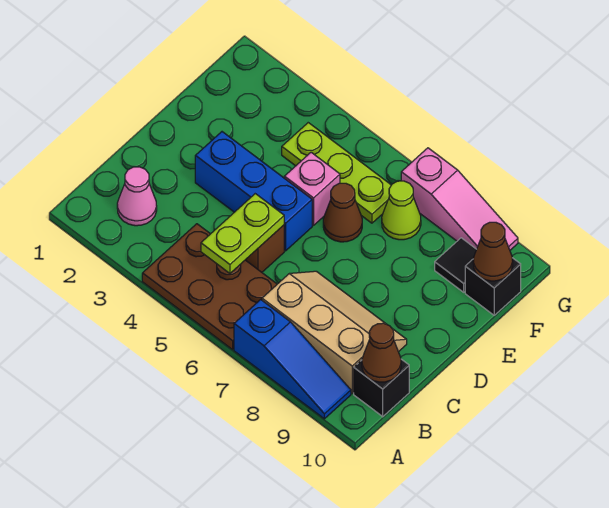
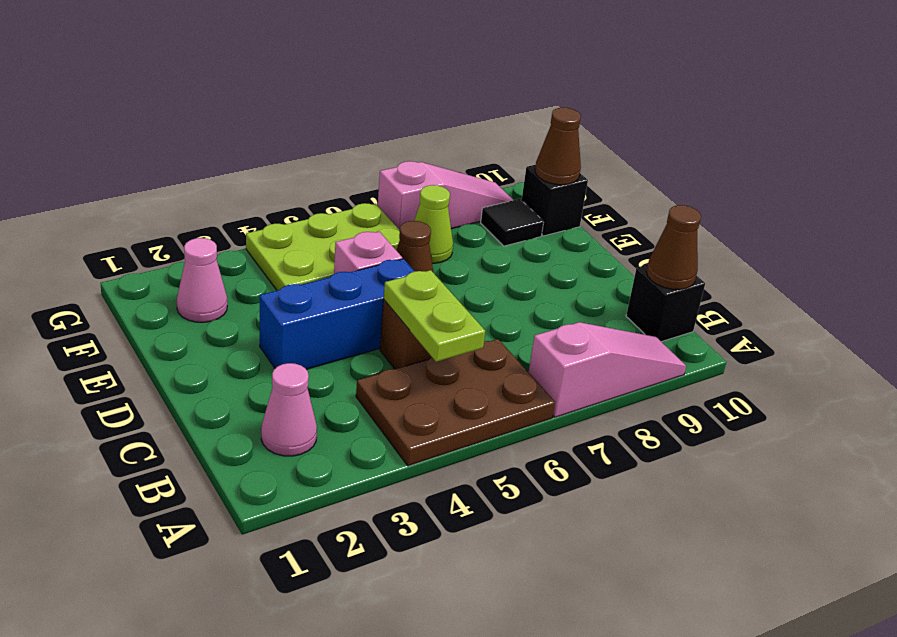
blue 1x3 slope [234,300,351,419] -> pink 1x3 slope [529,322,686,417]
tan 2x3 slope [262,271,407,393] -> none
none -> pink 1x1 cone [177,238,227,322]
lime 1x3 plate [282,123,391,223] -> lime 2x3 plate [246,203,400,291]

